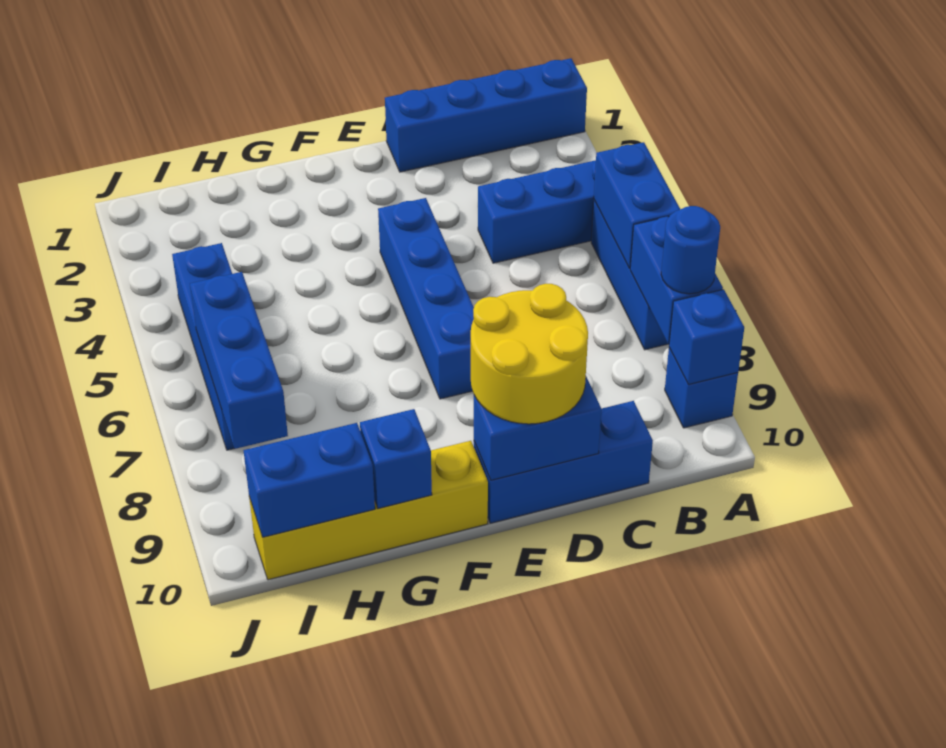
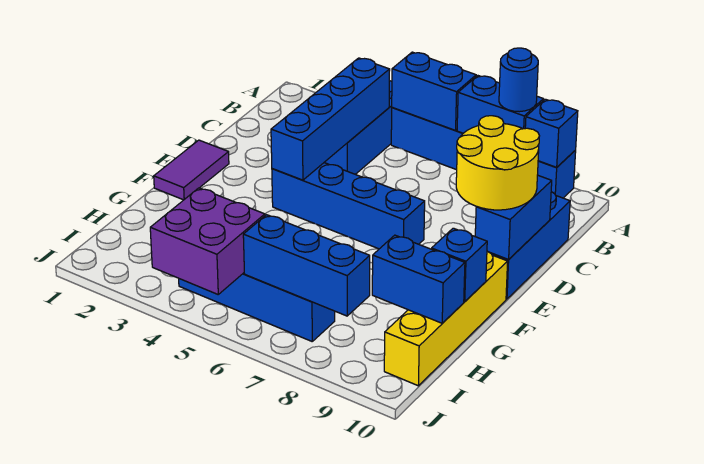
blue 1x4 brick [385,58,587,172] -> blue 1x4 brick moved to [271,58,390,180]
none -> purple 1x2 tile [154,140,229,200]
blue 1x2 brick [243,423,375,537] -> blue 1x2 brick turned to [372,235,465,323]
none -> purple 2x2 brick [150,188,265,294]

